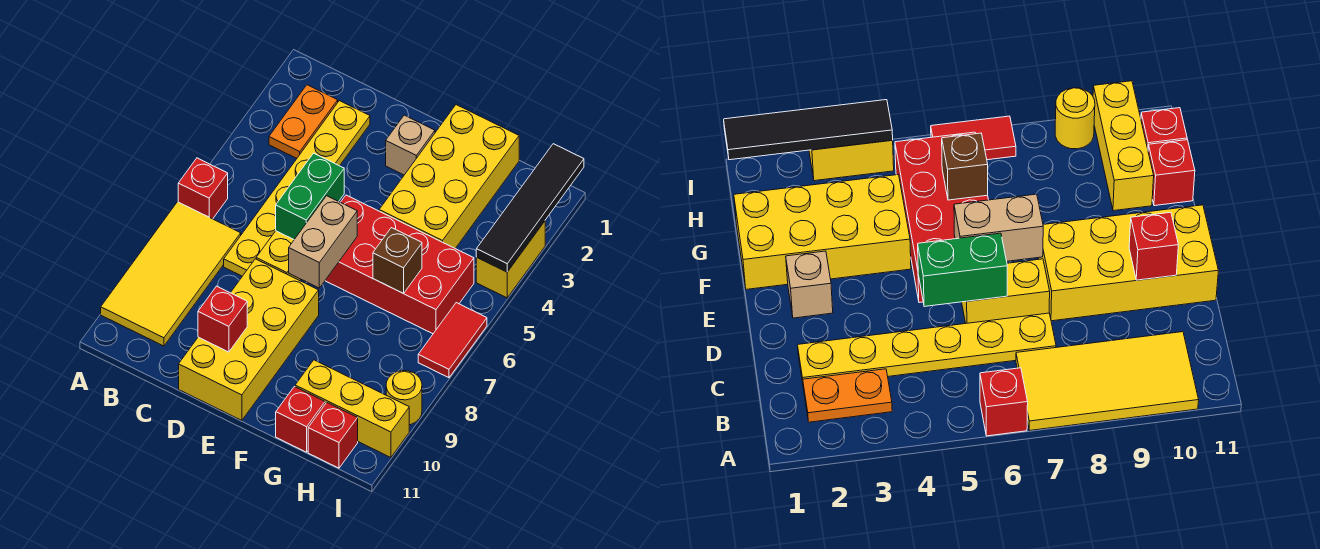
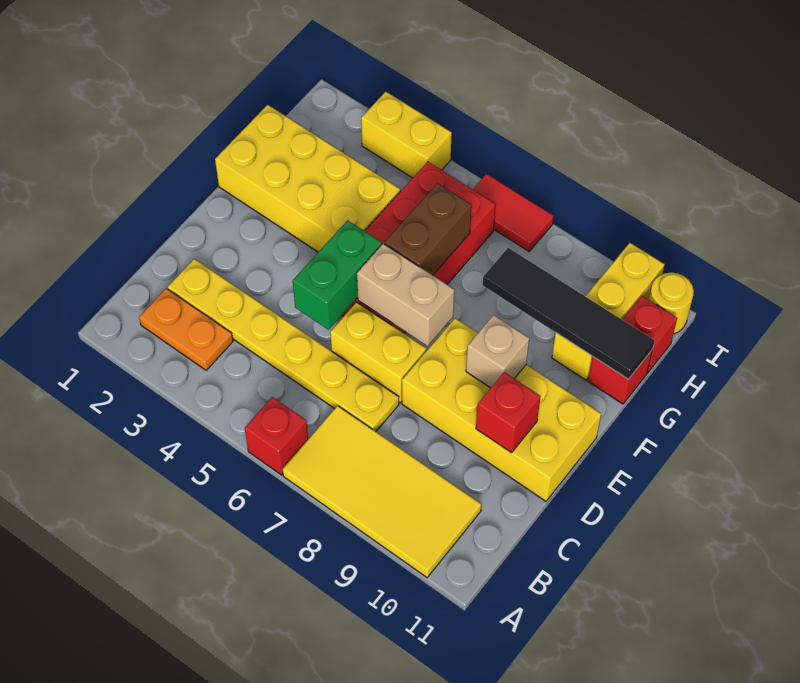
green 1x2 brick [276,153,344,239] -> green 1x2 brick turned to [293,220,382,330]
tan 1x1 brick [386,115,435,175] -> tan 1x1 brick moved to [466,315,529,388]
brown 1x1 brick [373,228,422,293] -> brown 1x2 brick [385,183,472,275]
black 1x4 tile [476,144,584,272] -> black 1x4 tile moved to [483,248,654,379]
yellow 1x1 round brick [386,371,422,425] -> yellow 1x1 round brick moved to [649,272,694,334]

